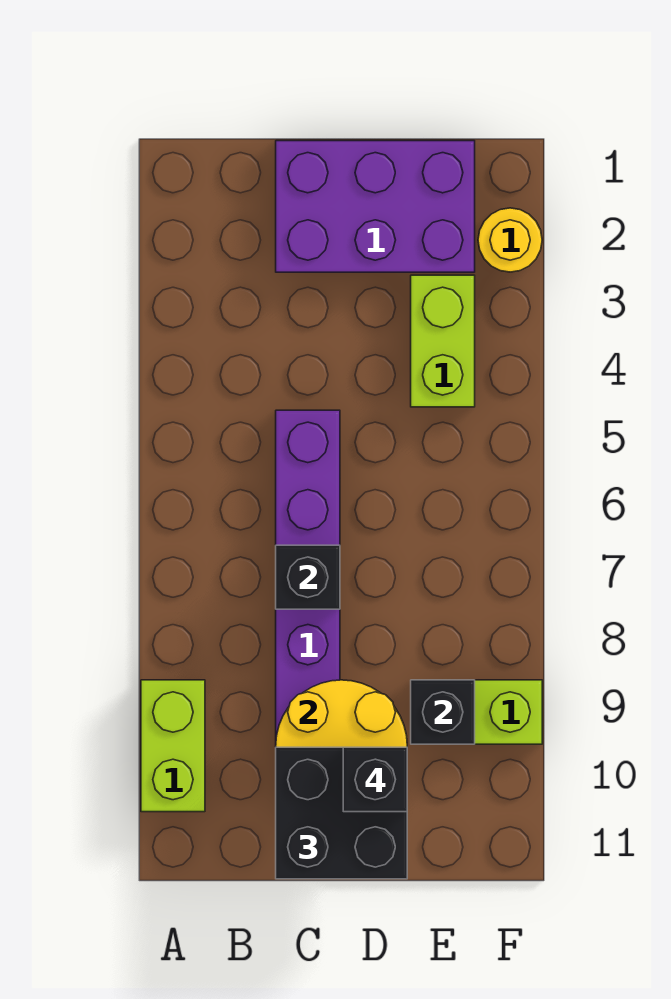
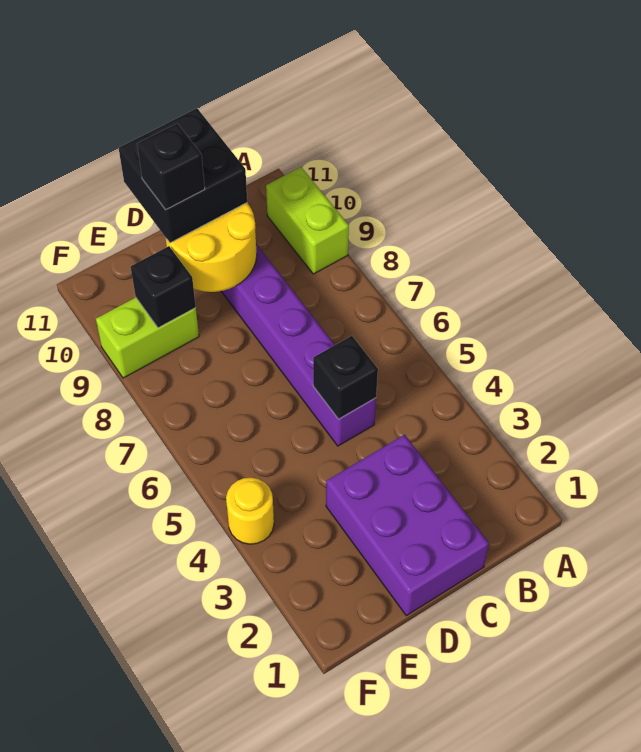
purple 2x3 brick [276,141,475,272] -> purple 2x3 brick turned to [326,435,489,616]
black 1x1 brick [276,545,340,609] -> black 1x1 brick moved to [313,336,378,419]
lime 1x2 brick [411,275,475,407] -> none
yellow 1x1 round brick [478,208,542,272] -> yellow 1x1 round brick moved to [226,478,274,544]

